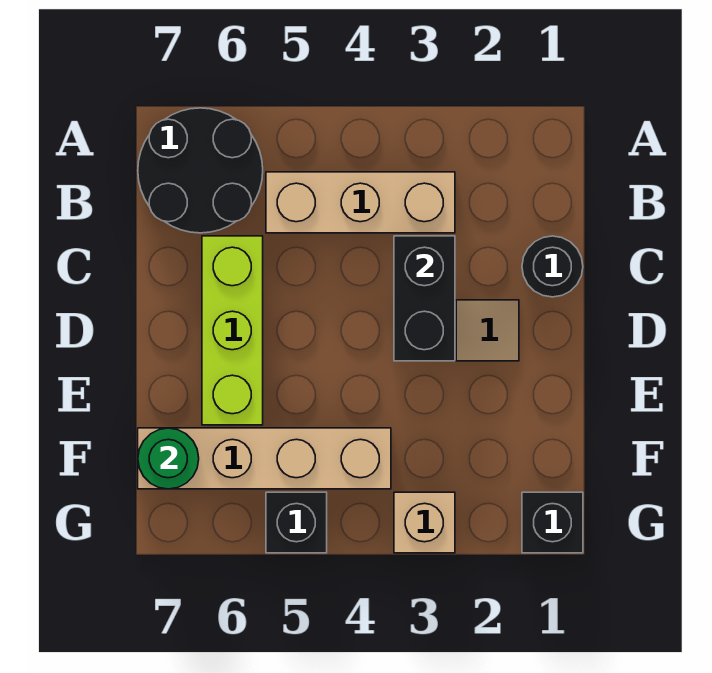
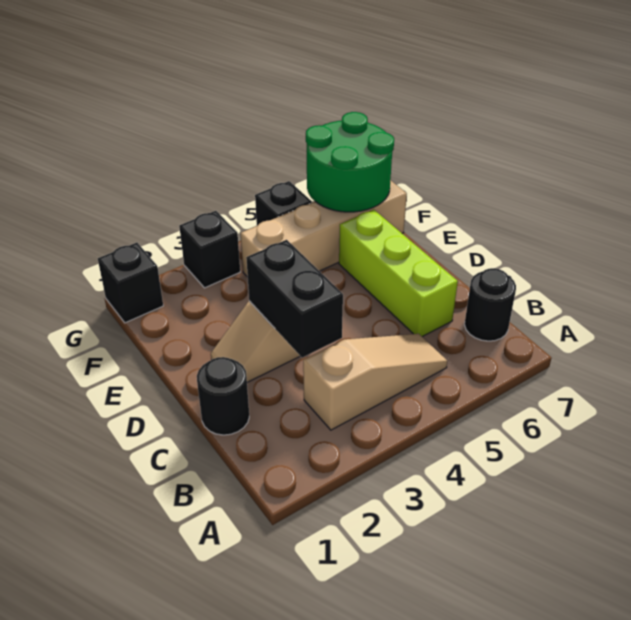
black 2x2 round brick [138,108,263,233] -> black 1x1 round brick [465,268,516,341]
tan 1x3 brick [266,172,455,233] -> tan 1x3 slope [303,334,448,430]
green 1x1 round brick [138,428,199,489] -> green 2x2 round brick [306,112,394,212]
tan 1x1 brick [394,492,455,553] -> black 1x1 brick [179,211,240,288]

